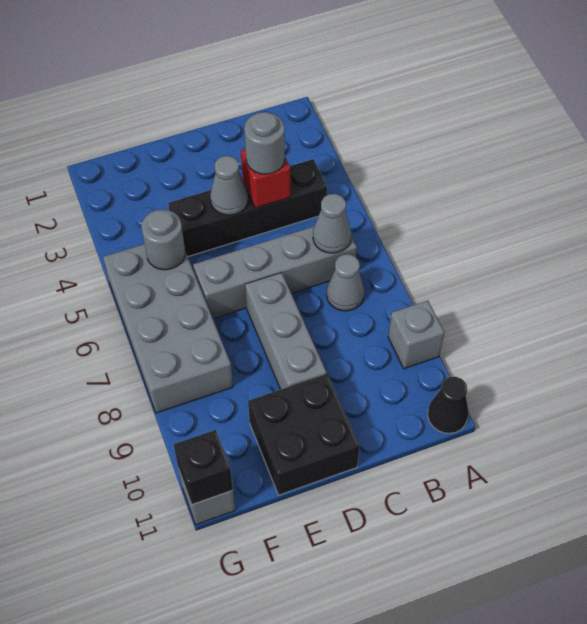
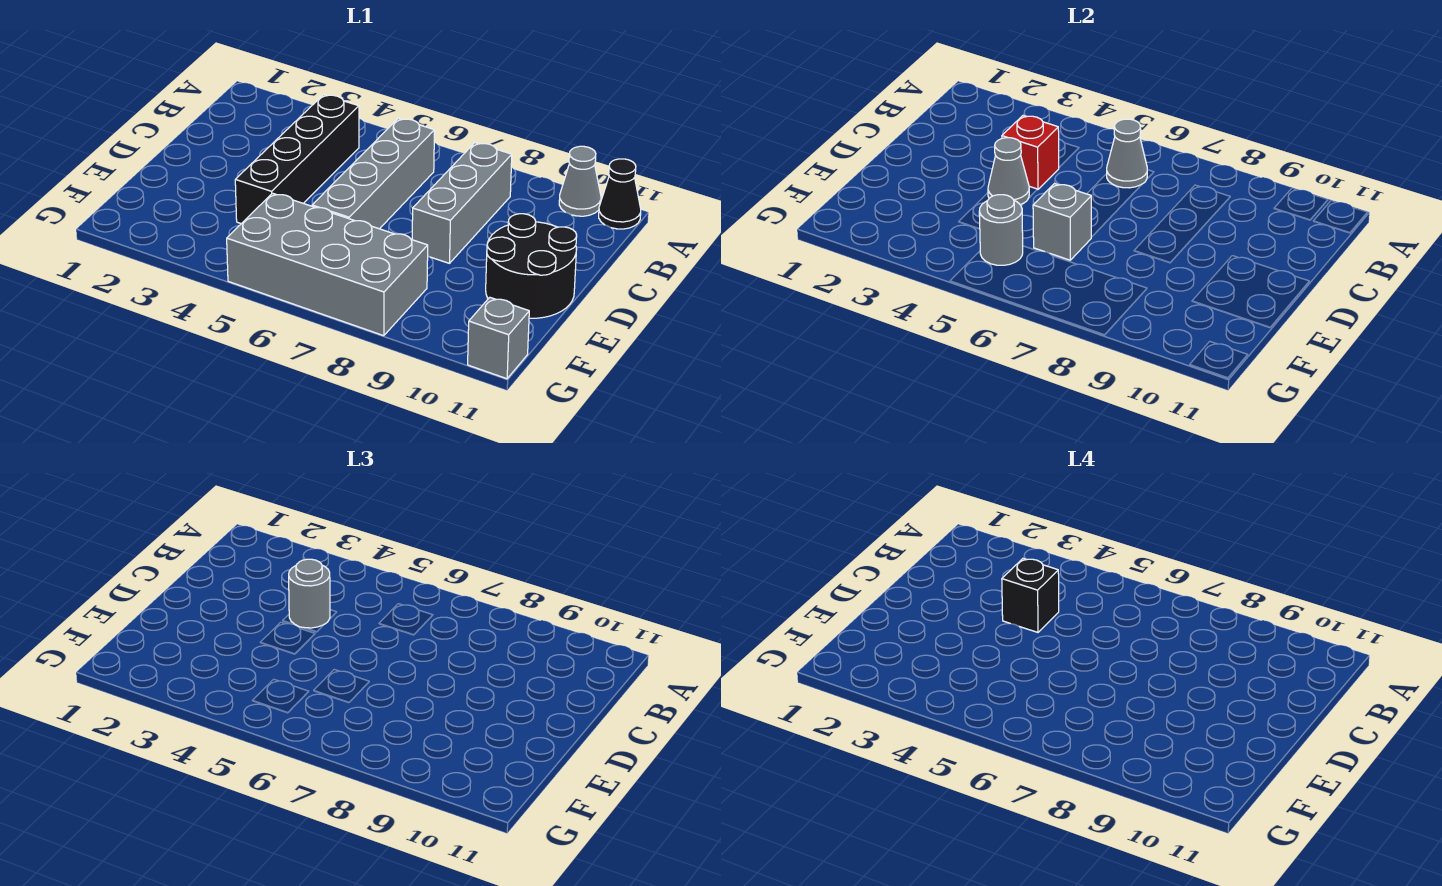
grey 1x1 brick [388,301,444,369] -> grey 1x1 brick moved to [1033,184,1091,260]
grey 1x1 cone [327,254,364,311] -> grey 1x1 cone moved to [559,146,601,216]
grey 1x3 brick [245,273,327,390] -> grey 1x3 brick turned to [412,143,512,263]
black 2x2 brick [248,374,360,495] -> black 2x2 round brick [486,214,577,318]
black 1x1 brick [173,430,233,505] -> black 1x1 brick moved to [1002,559,1059,632]

